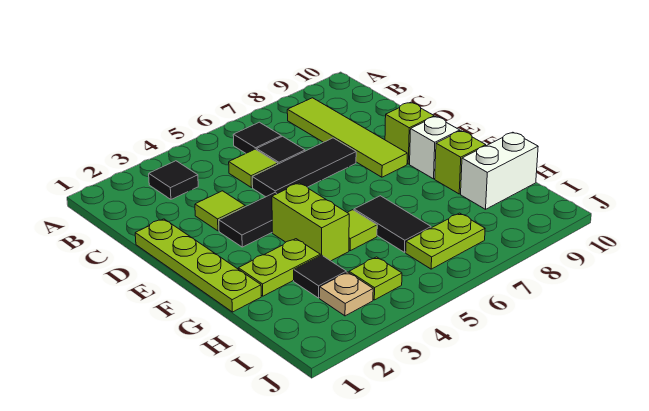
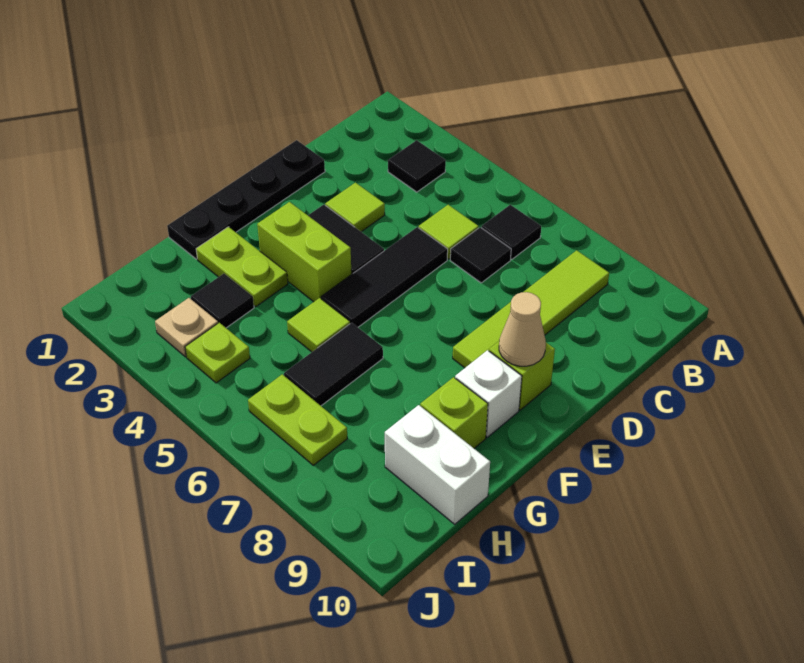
lime 1x4 plate [135,219,261,312] -> black 1x4 plate [167,140,325,259]
black 1x3 tile [252,138,356,197] -> black 1x3 tile turned to [321,227,448,327]
none -> tan 1x1 cone [499,292,546,366]
lime 1x2 brick [272,183,349,261] -> lime 1x2 brick turned to [257,202,352,302]

